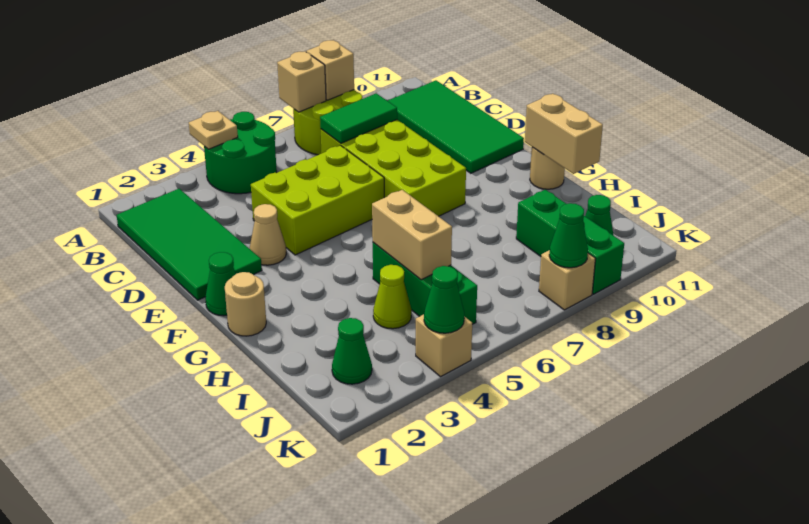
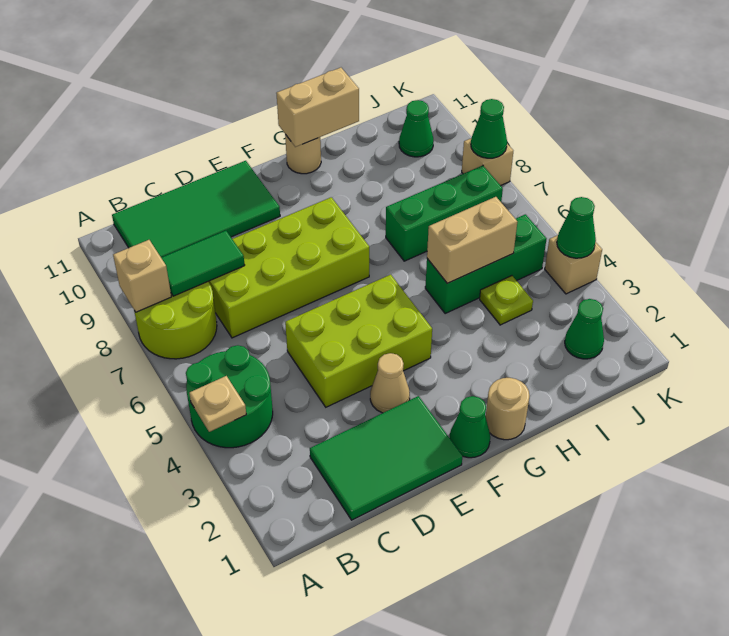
tan 1x1 brick [277,52,326,112] -> none
green 2x4 tile [117,189,262,300] -> green 2x3 tile [310,396,462,520]
green 1x2 tile [320,93,397,143] -> green 1x2 tile turned to [162,231,245,296]
lime 2x3 brick [251,145,384,255] -> lime 2x3 brick turned to [285,275,432,407]
lime 1x1 cone [373,265,412,329] -> lime 1x1 plate [480,276,533,325]
green 1x3 brick [516,189,624,294] -> green 1x3 brick moved to [386,165,503,261]

